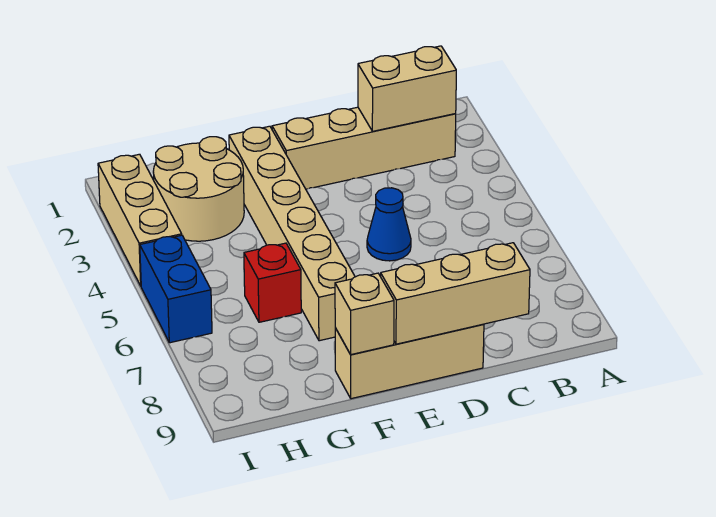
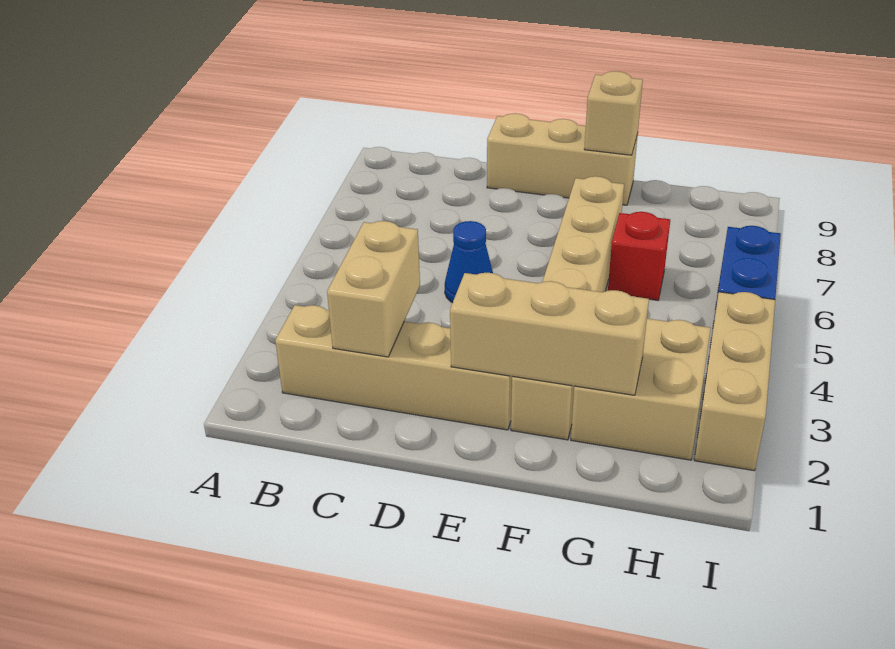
tan 1x2 brick [358,46,456,131] -> tan 1x2 brick turned to [327,221,420,357]
tan 1x3 brick [381,243,530,344] -> tan 1x3 brick moved to [450,273,649,395]
tan 2x2 round brick [153,137,244,241] -> tan 2x2 brick [571,319,711,460]

